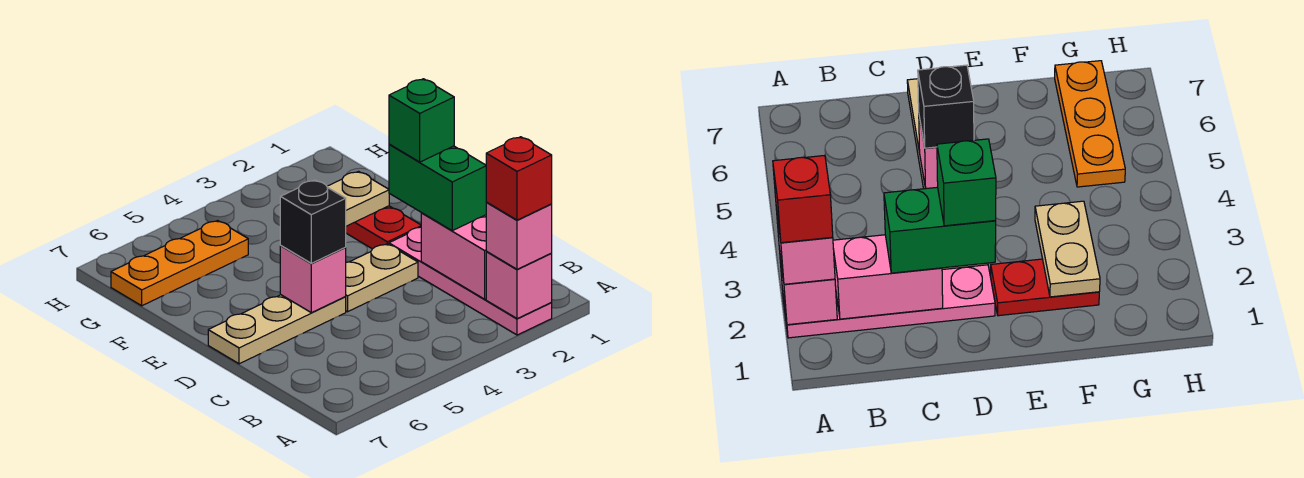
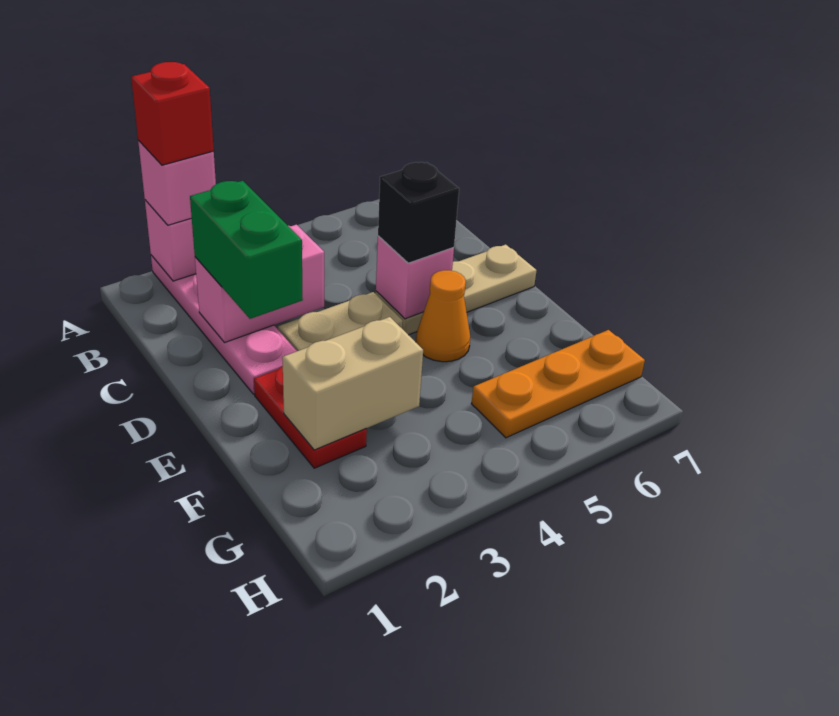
pink 1x2 brick [421,213,487,299] -> pink 1x2 brick turned to [195,225,324,343]
green 1x1 brick [389,79,454,162] -> none
none -> orange 1x1 cone [416,270,470,362]
tan 1x2 plate [327,171,389,226] -> tan 1x2 brick [282,317,423,450]

